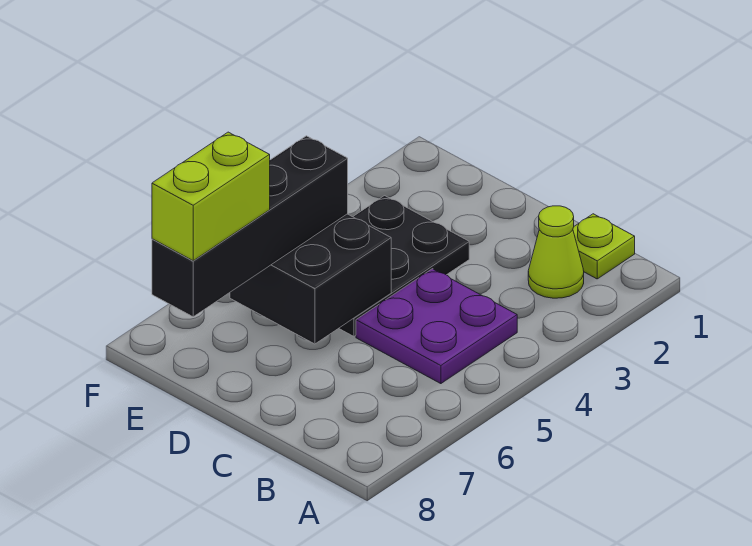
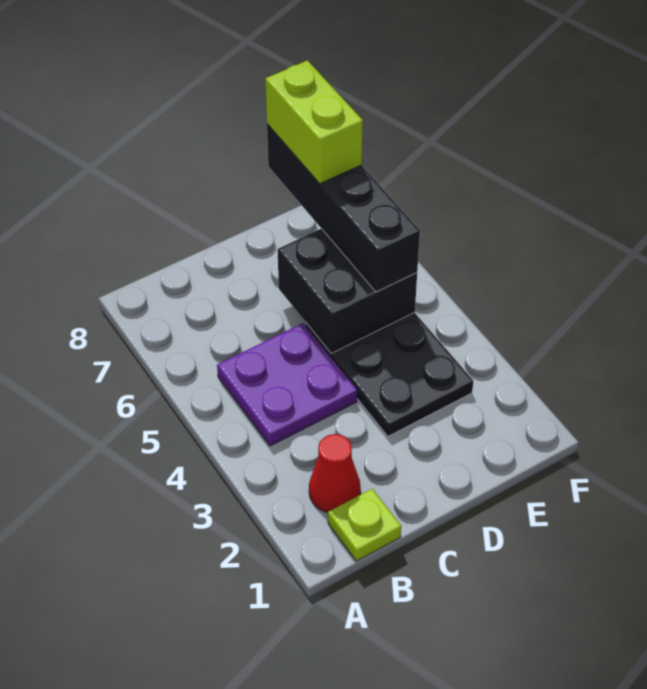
lime 1x1 cone [528,206,584,298] -> red 1x1 cone [309,434,361,512]

